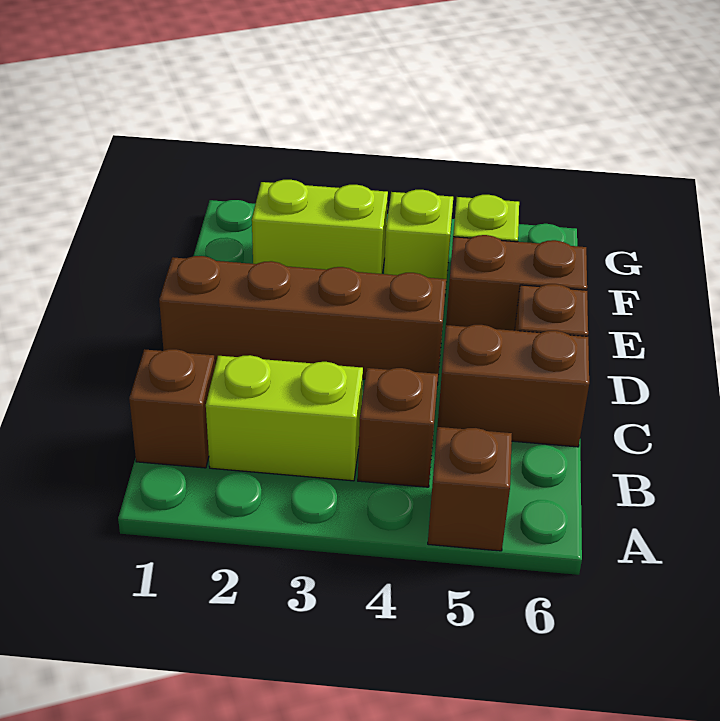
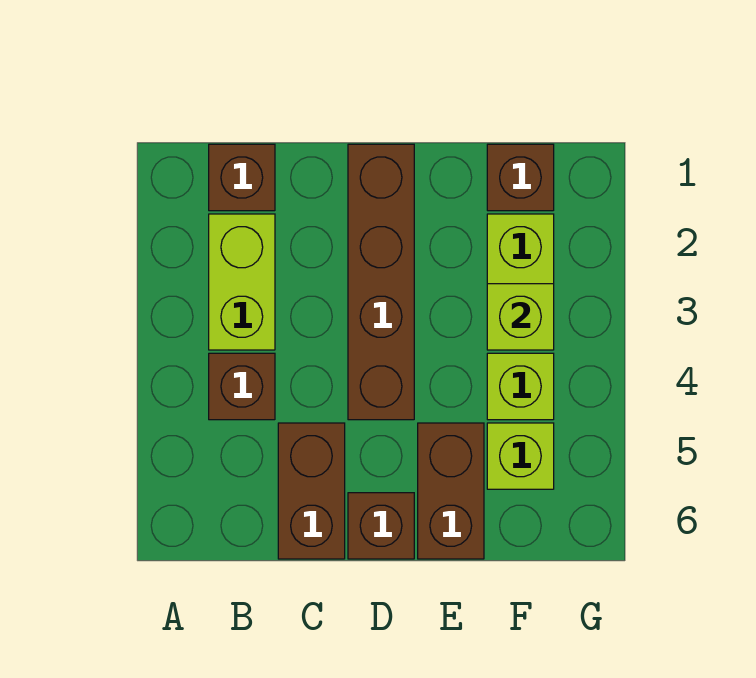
brown 1x1 brick [428,427,512,551] -> brown 1x1 brick moved to [487,144,554,211]
none -> lime 1x1 brick [487,284,554,350]

